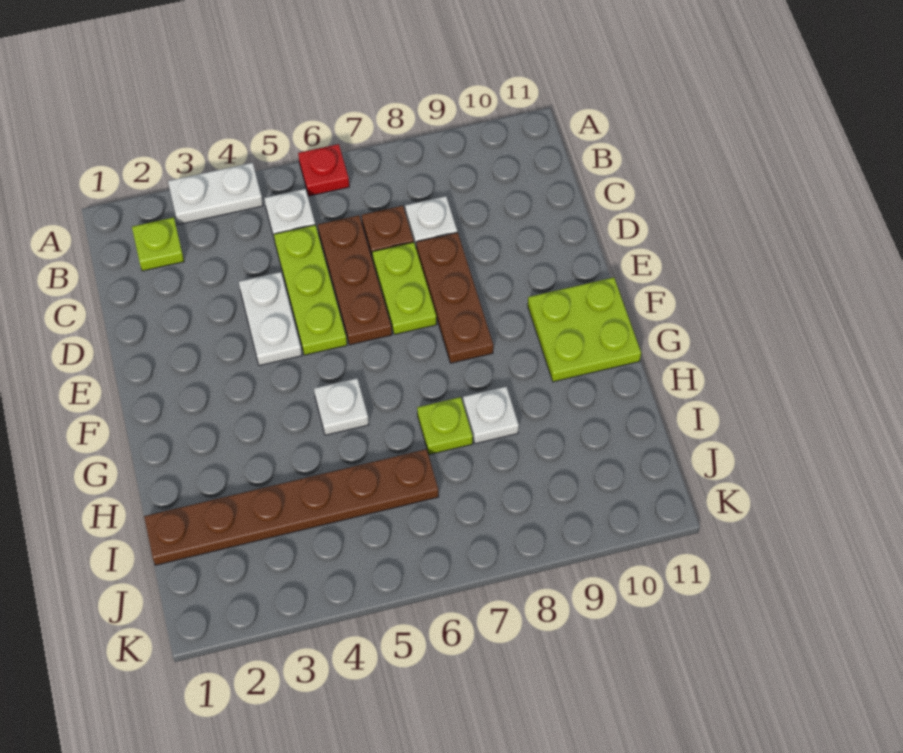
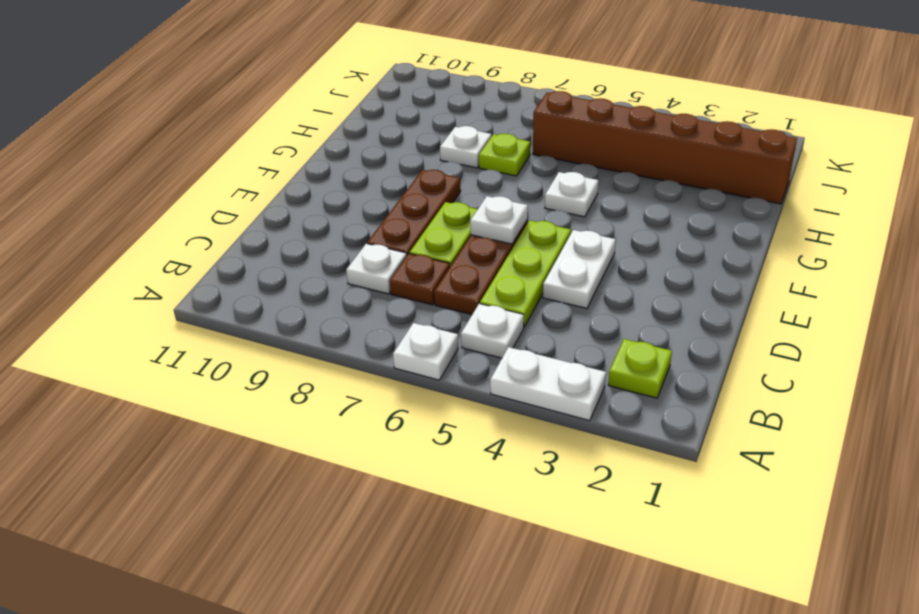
red 1x1 plate [298,144,349,196] -> white 1x1 plate [393,323,458,380]
none -> white 1x1 plate [470,196,528,244]
lime 2x2 plate [528,278,641,382] -> none
brown 1x6 plate [144,449,439,565] -> brown 1x6 brick [533,91,797,204]

